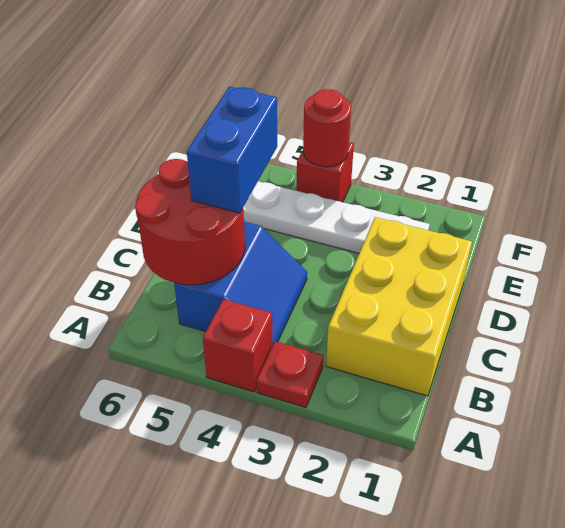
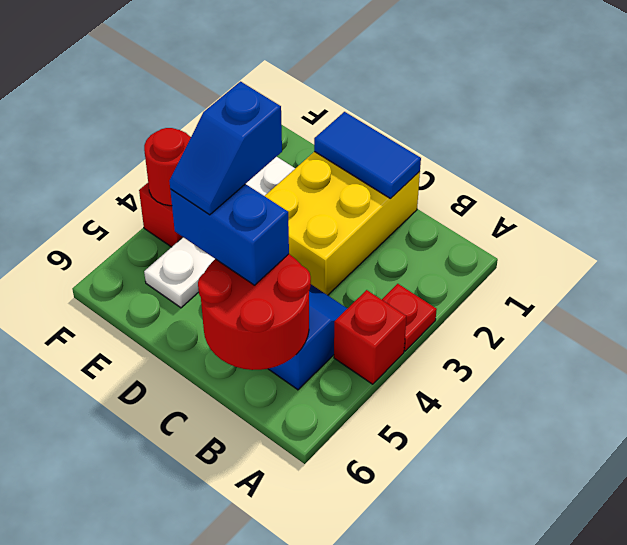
yellow 2x3 brick [326,217,472,396] -> yellow 2x3 brick turned to [265,152,420,295]
none -> blue 1x2 tile [314,112,421,199]
none -> blue 1x2 slope [169,82,282,215]

